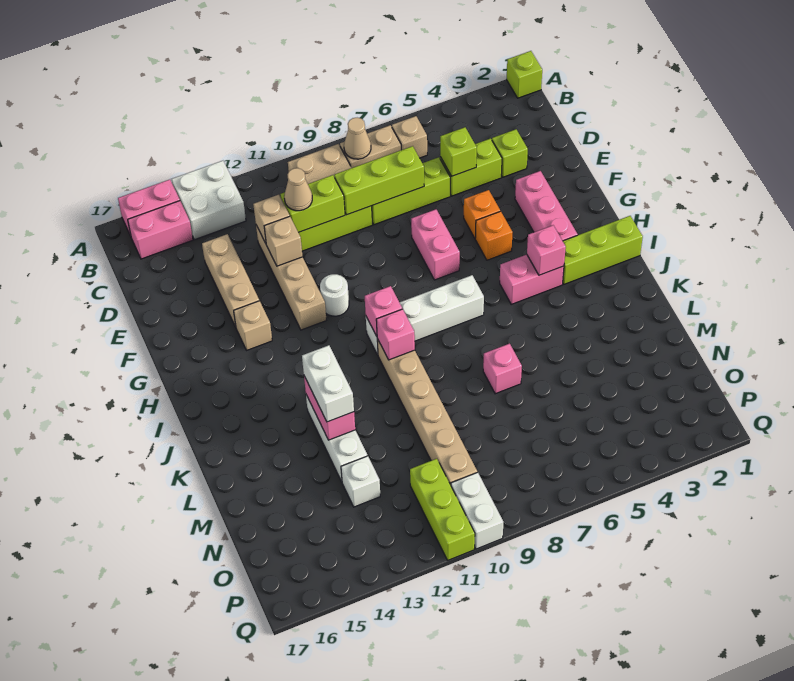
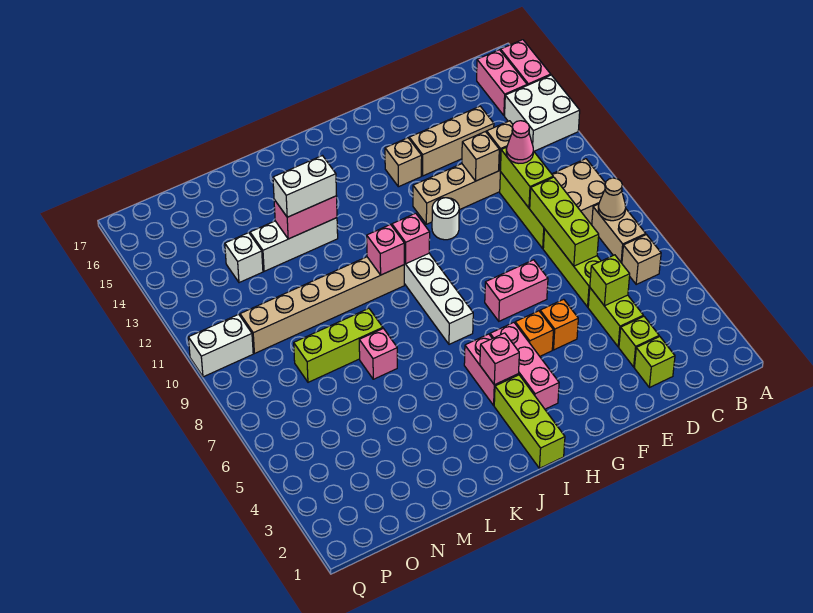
lime 1x1 brick [507,51,542,98] -> lime 1x1 brick moved to [635,337,675,388]
tan 1x1 cone [284,168,312,211] -> pink 1x1 cone [506,121,533,163]
pink 1x3 brick [515,171,578,241] -> pink 1x3 brick turned to [490,323,559,409]
lime 1x3 brick [410,459,475,560] -> lime 1x3 brick moved to [294,308,383,382]

